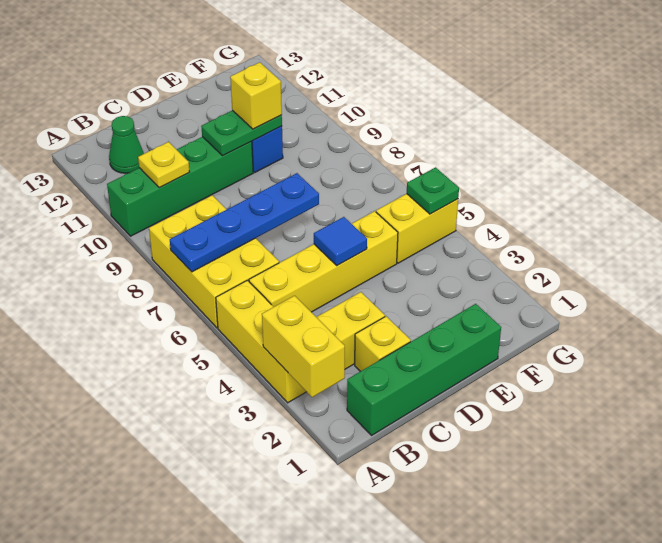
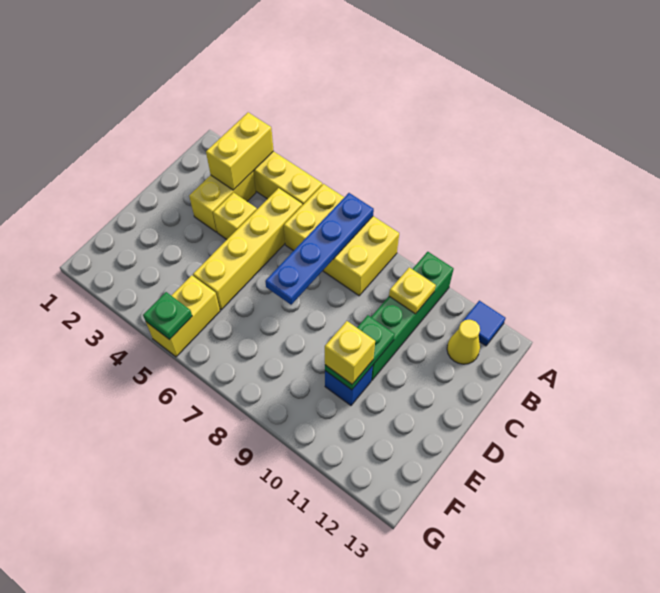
yellow 1x2 brick [262,296,345,397] -> yellow 1x2 brick turned to [206,112,274,190]
green 1x4 brick [347,304,501,436] -> none
green 1x1 cone [109,116,144,173] -> yellow 1x1 cone [447,320,480,364]
yellow 1x1 brick [355,316,411,371] -> yellow 1x1 brick moved to [213,193,257,239]
blue 1x1 tile [314,217,367,265] -> blue 1x1 tile moved to [462,301,505,346]

